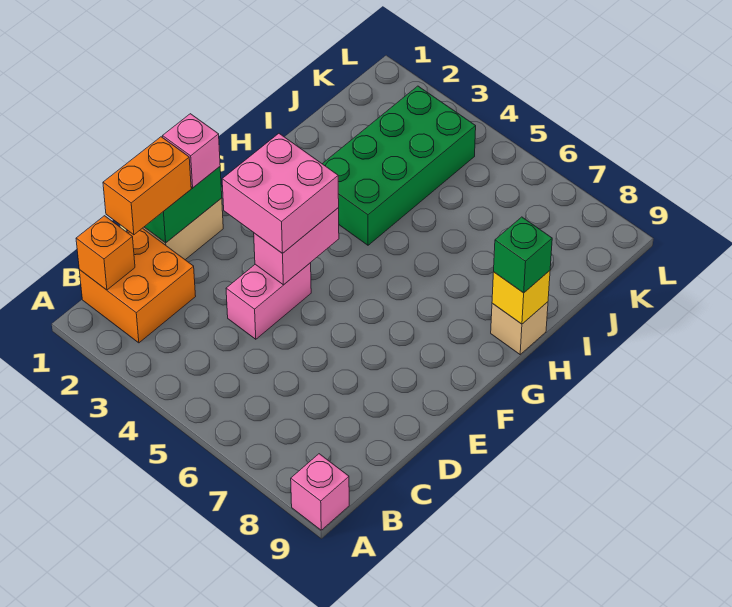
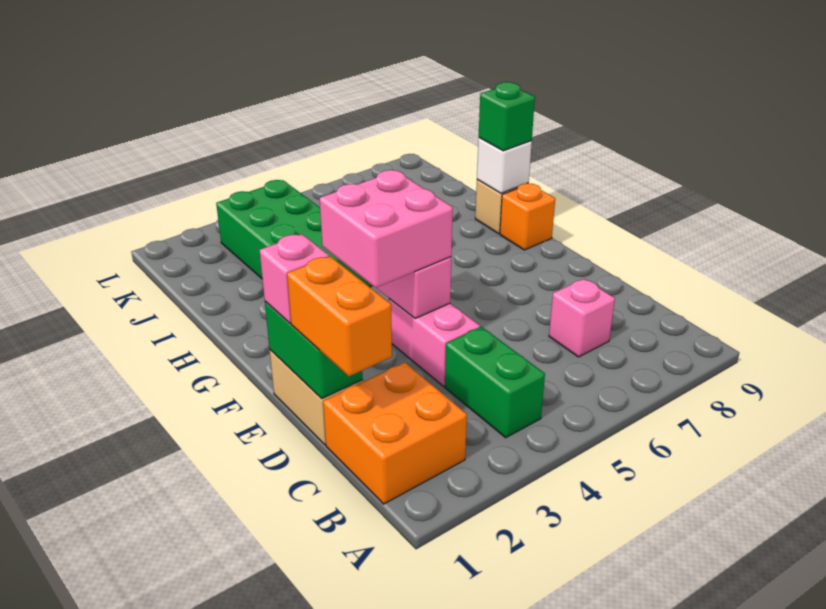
pink 1x1 brick [291,454,349,530] -> pink 1x1 brick moved to [549,279,615,357]
orange 1x1 brick [76,216,135,290] -> orange 1x1 brick moved to [500,183,555,250]
none -> green 1x2 brick [445,327,545,438]
yellow 1x1 brick [492,271,550,324] -> white 1x1 brick [477,138,532,193]

